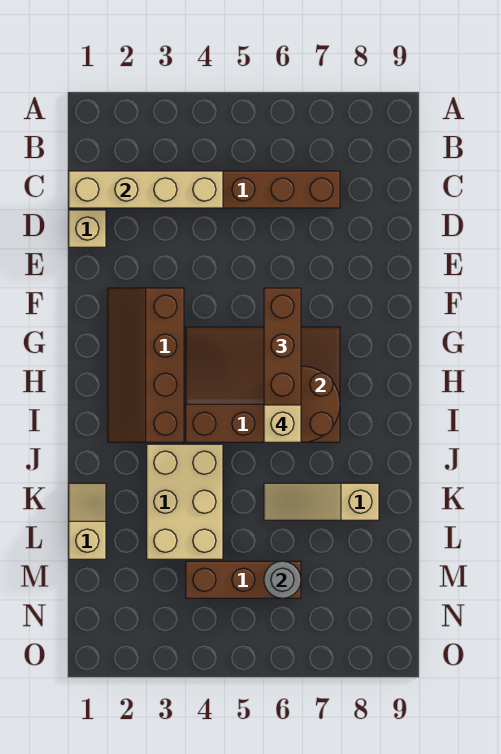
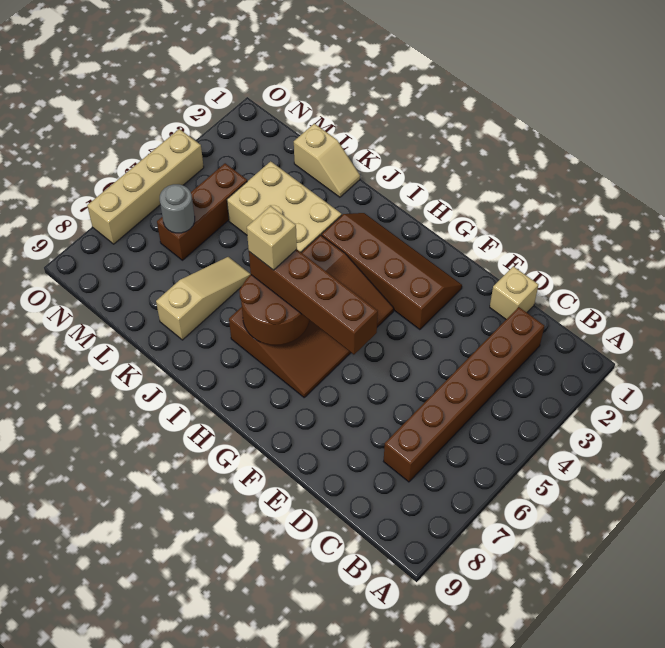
tan 1x4 brick [69,171,223,208] -> tan 1x4 brick moved to [87,129,204,244]

